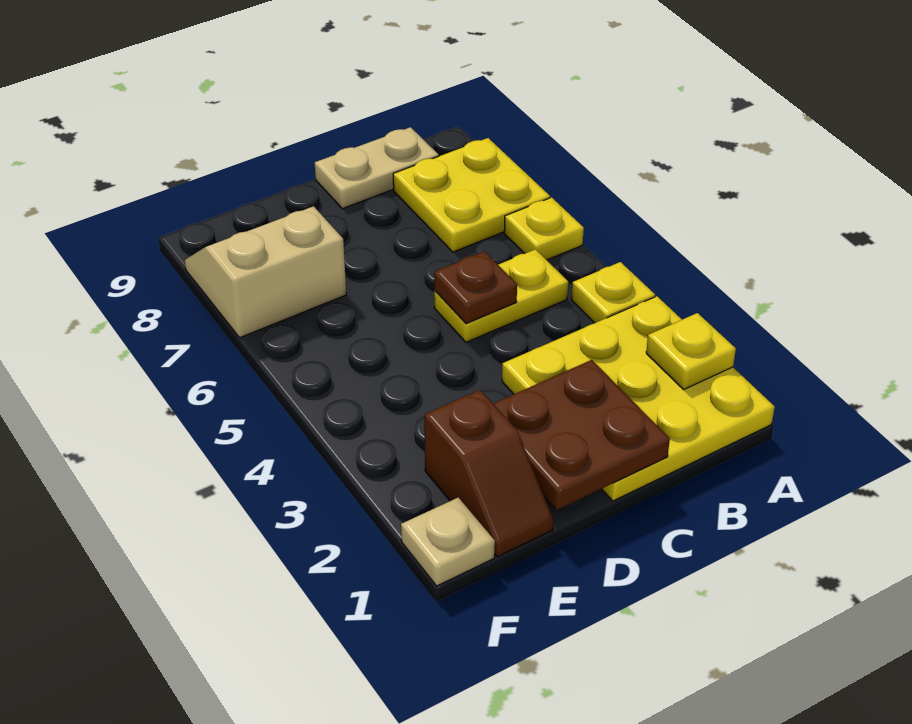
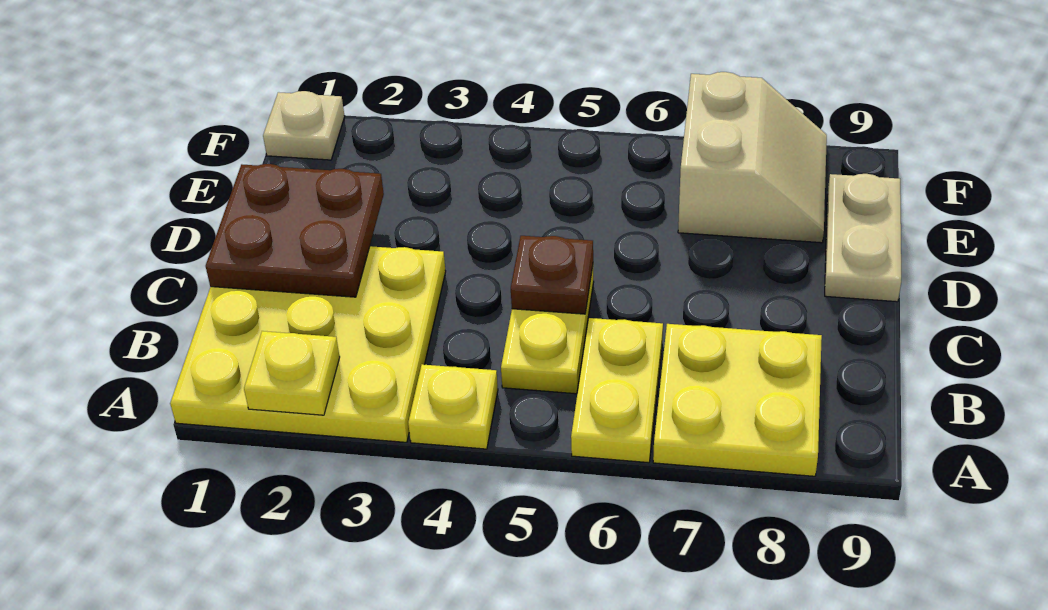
yellow 1x1 plate [504,197,584,260] -> yellow 1x2 plate [571,318,663,463]
tan 1x2 plate [315,127,439,209] -> tan 1x2 plate moved to [825,174,901,302]
brown 1x2 slope [424,390,554,557] -> none

